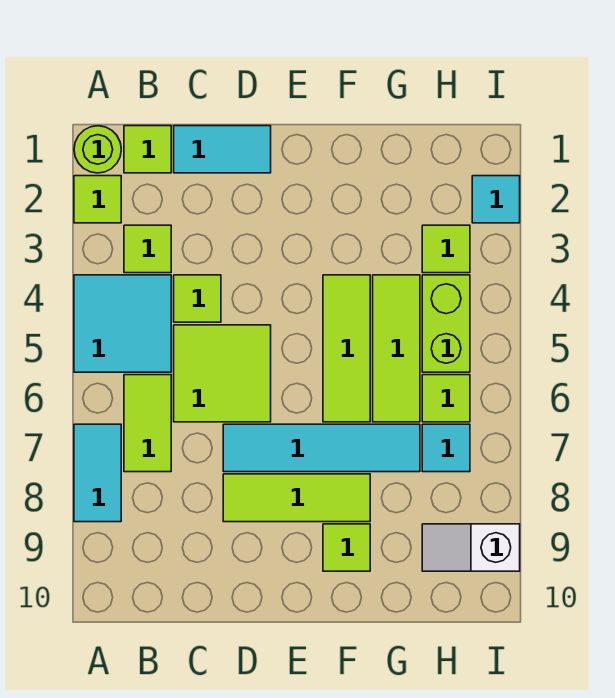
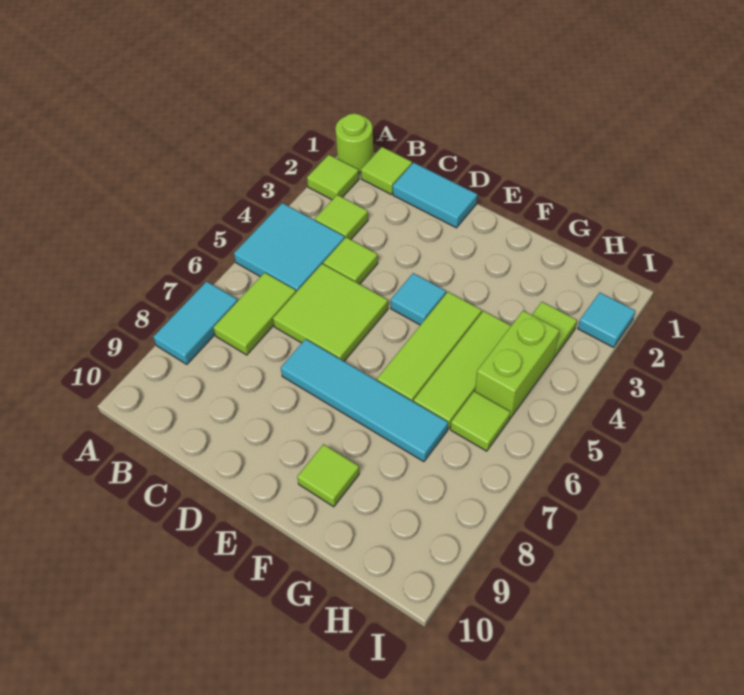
lime 1x3 tile [223,474,370,522] -> none
cyan 1x1 tile [422,424,470,472] -> cyan 1x1 tile moved to [391,273,446,325]
white 1x2 slope [422,524,520,571] -> none

